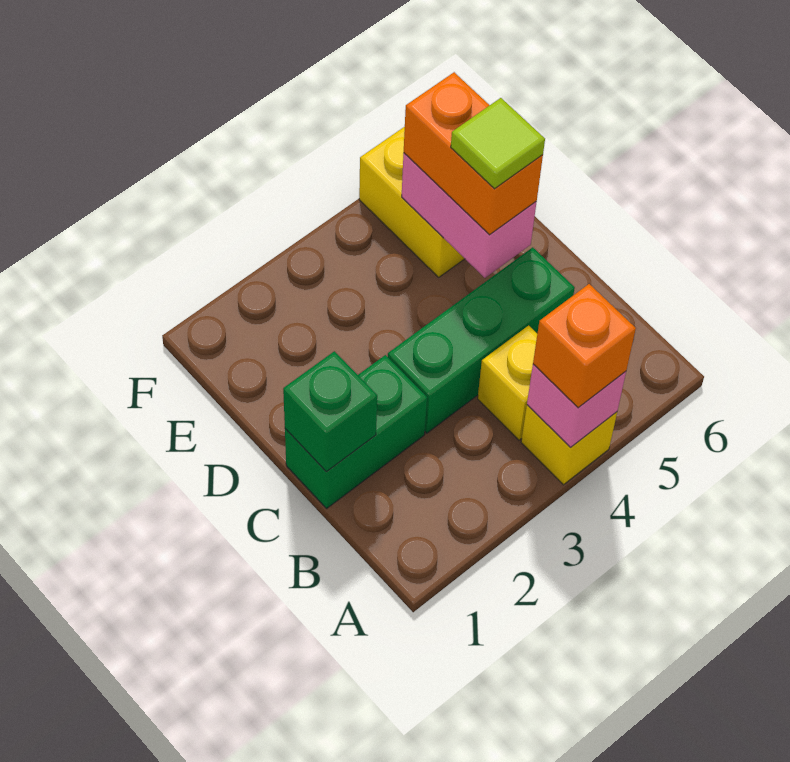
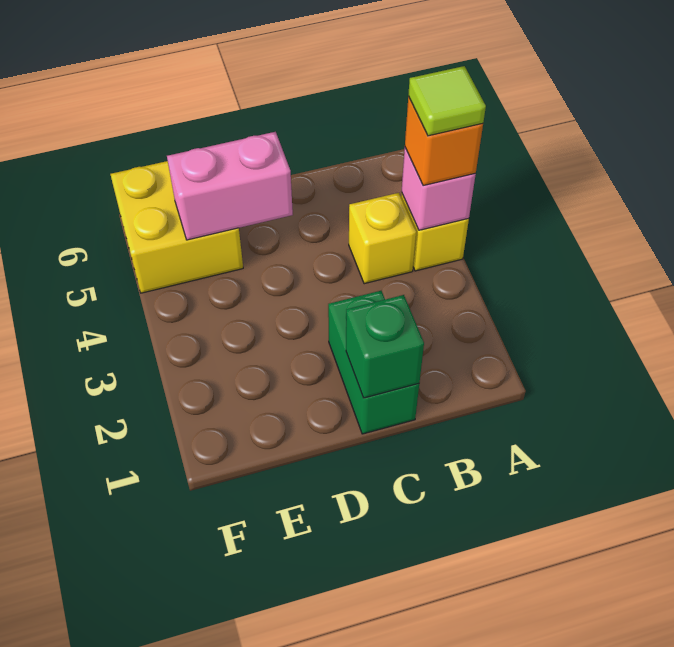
green 1x3 brick [388,247,575,433] -> none
orange 1x2 brick [404,72,543,235] -> none
lime 1x1 tile [451,98,545,189] -> lime 1x1 tile moved to [408,66,486,136]

